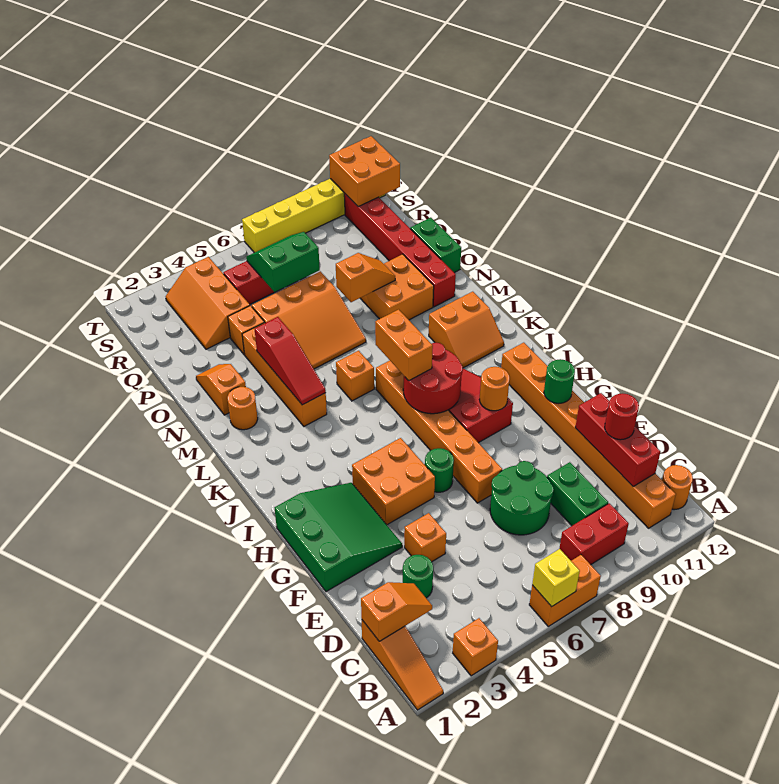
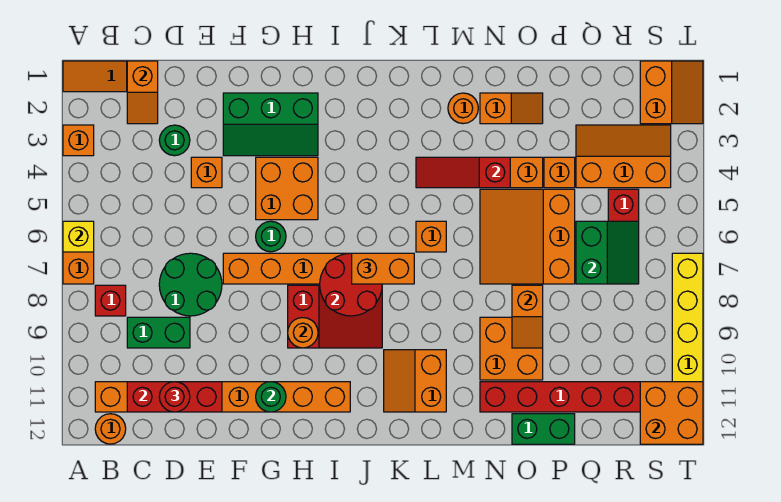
red 1x2 brick [559,503,629,565] -> red 1x1 brick [95,285,126,316]
green 3x3 slope [275,483,402,592] -> green 2x3 slope [223,93,318,156]
none -> orange 2x2 slope [640,61,703,124]

